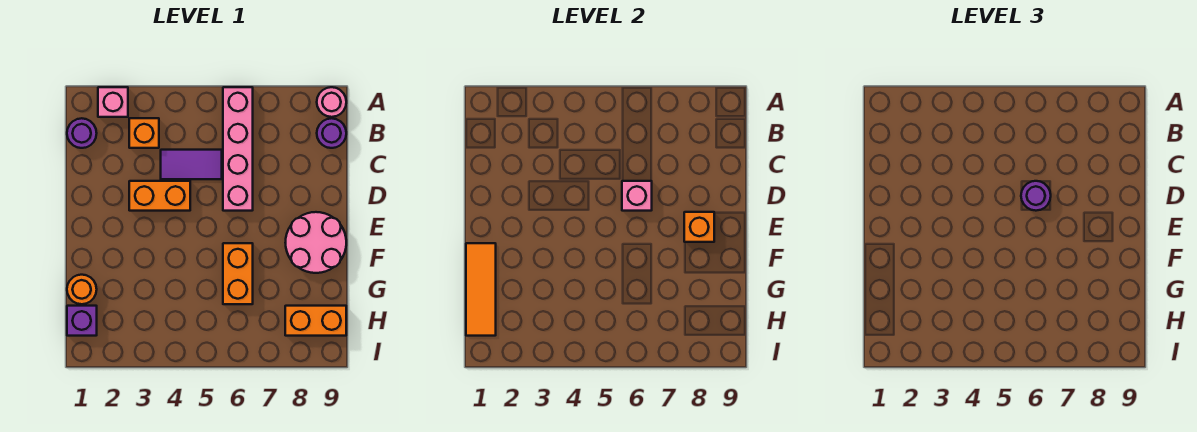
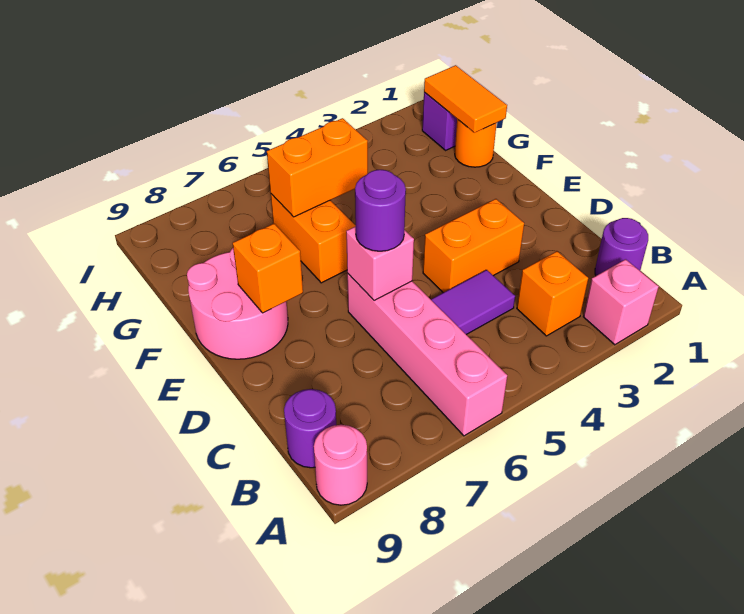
orange 1x3 tile [466,243,496,336] -> orange 1x2 tile [424,65,507,133]
orange 1x2 brick [285,306,346,336] -> orange 1x2 brick moved to [267,118,368,217]

